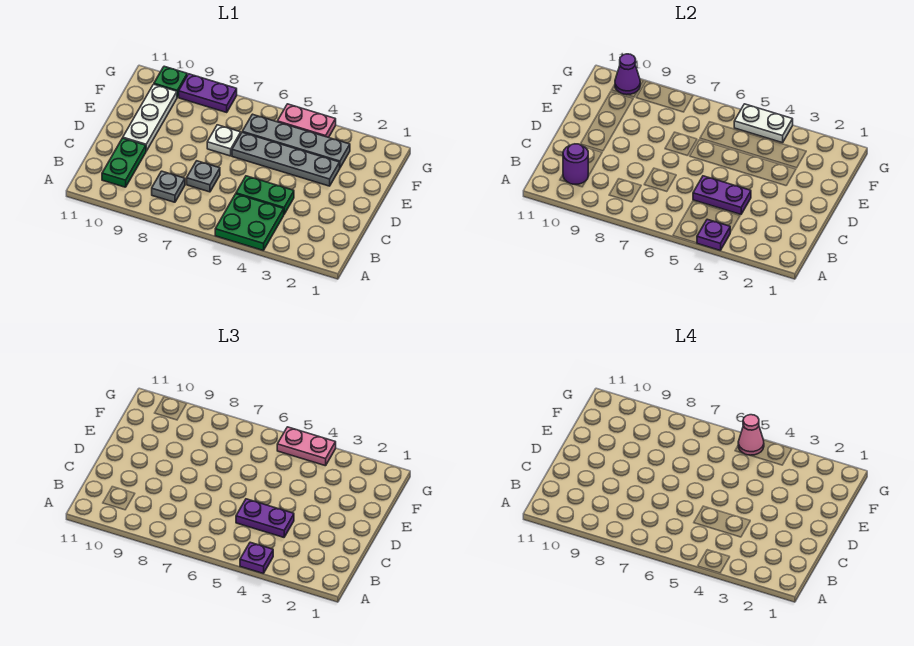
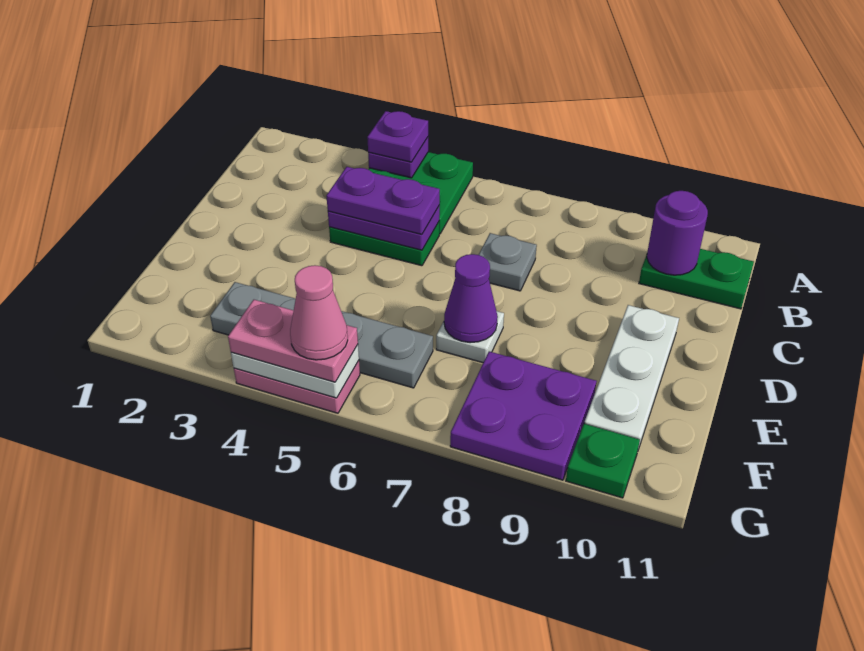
grey 1x1 plate [152,171,185,202] -> none
green 1x2 plate [102,138,146,187] -> green 1x2 plate turned to [639,249,754,309]
grey 1x4 plate [232,132,340,186] -> none
purple 1x2 plate [179,74,237,112] -> purple 2x2 plate [450,351,597,480]
purple 1x1 cone [615,54,640,95] -> purple 1x1 cone moved to [444,254,498,343]

